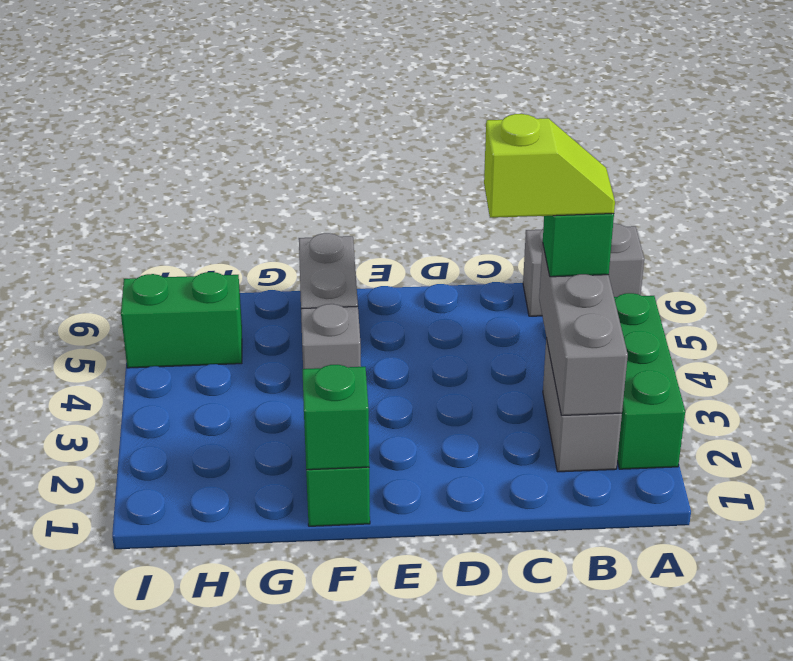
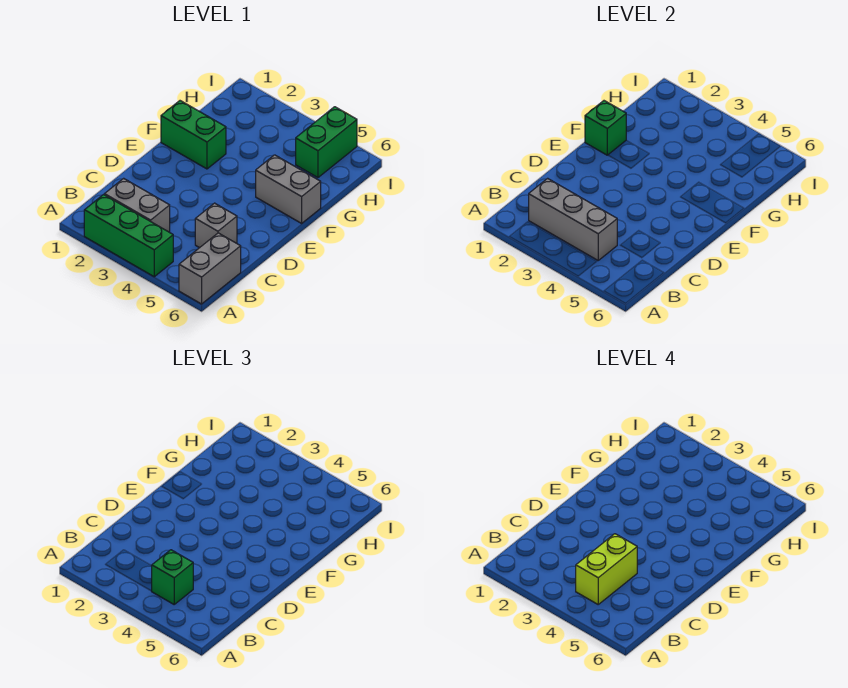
lime 1x2 slope [484,114,615,218] -> lime 1x2 brick [576,534,637,604]
grey 1x1 brick [301,304,361,369] -> grey 1x1 brick moved to [195,203,237,248]

